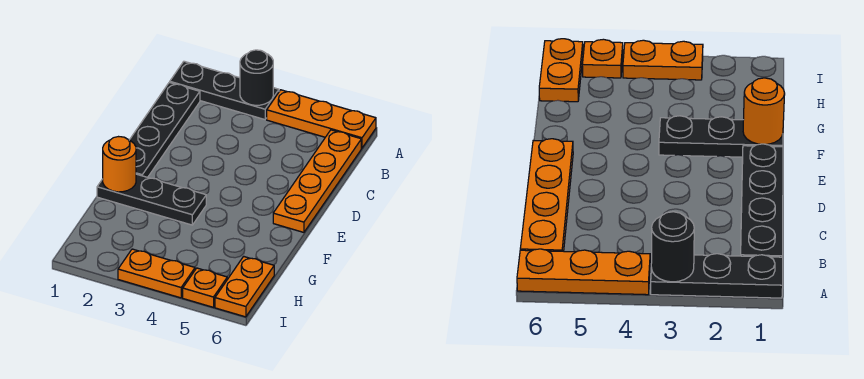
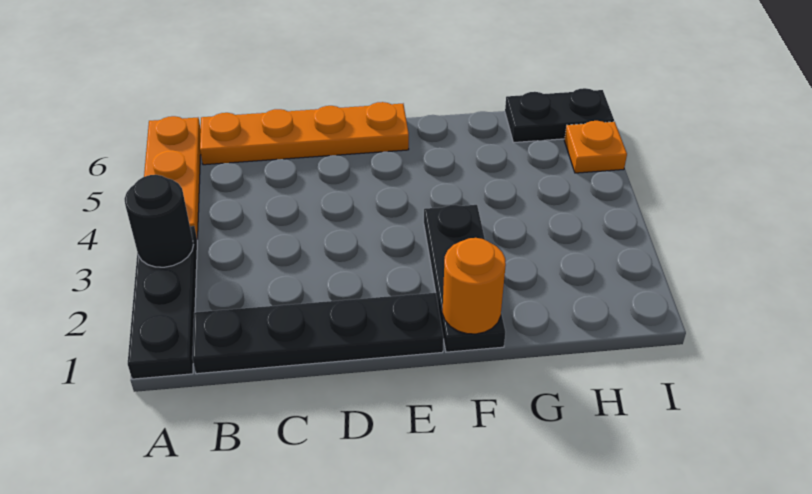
orange 1x2 plate [215,256,274,317] -> black 1x2 plate [505,88,614,142]
orange 1x2 plate [118,249,195,298] -> none

